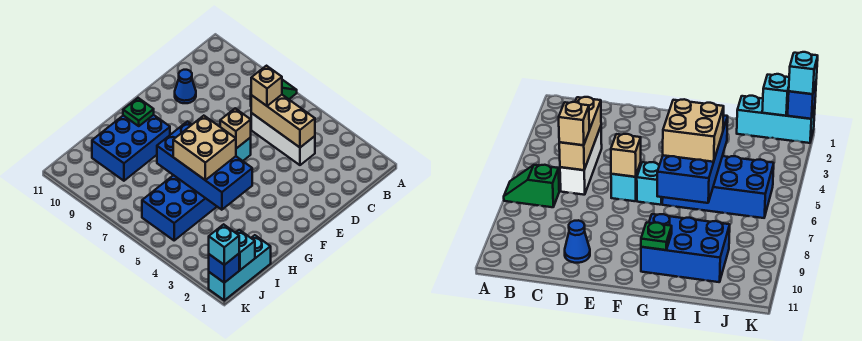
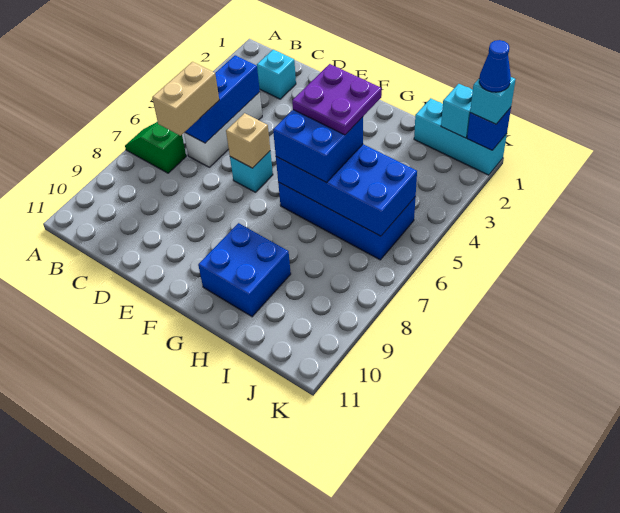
tan 1x3 brick [251,95,315,147] -> blue 1x3 brick [185,55,260,143]
tan 1x1 brick [251,66,282,106] -> tan 1x2 brick [152,62,219,136]
blue 1x1 cone [175,70,196,103] -> blue 1x1 cone moved to [479,40,511,92]
cyan 1x1 brick [637,162,663,205] -> cyan 1x1 brick moved to [257,50,296,99]
blue 2x4 brick [157,121,252,210] -> blue 2x4 brick turned to [276,144,417,236]
none -> purple 2x2 plate [292,64,382,135]
tan 2x2 brick [173,116,236,180] -> blue 2x2 brick [273,110,363,183]
blue 2x3 brick [92,115,170,181] -> blue 2x2 brick [198,223,291,317]
green 1x1 plate [123,98,154,126] -> none

